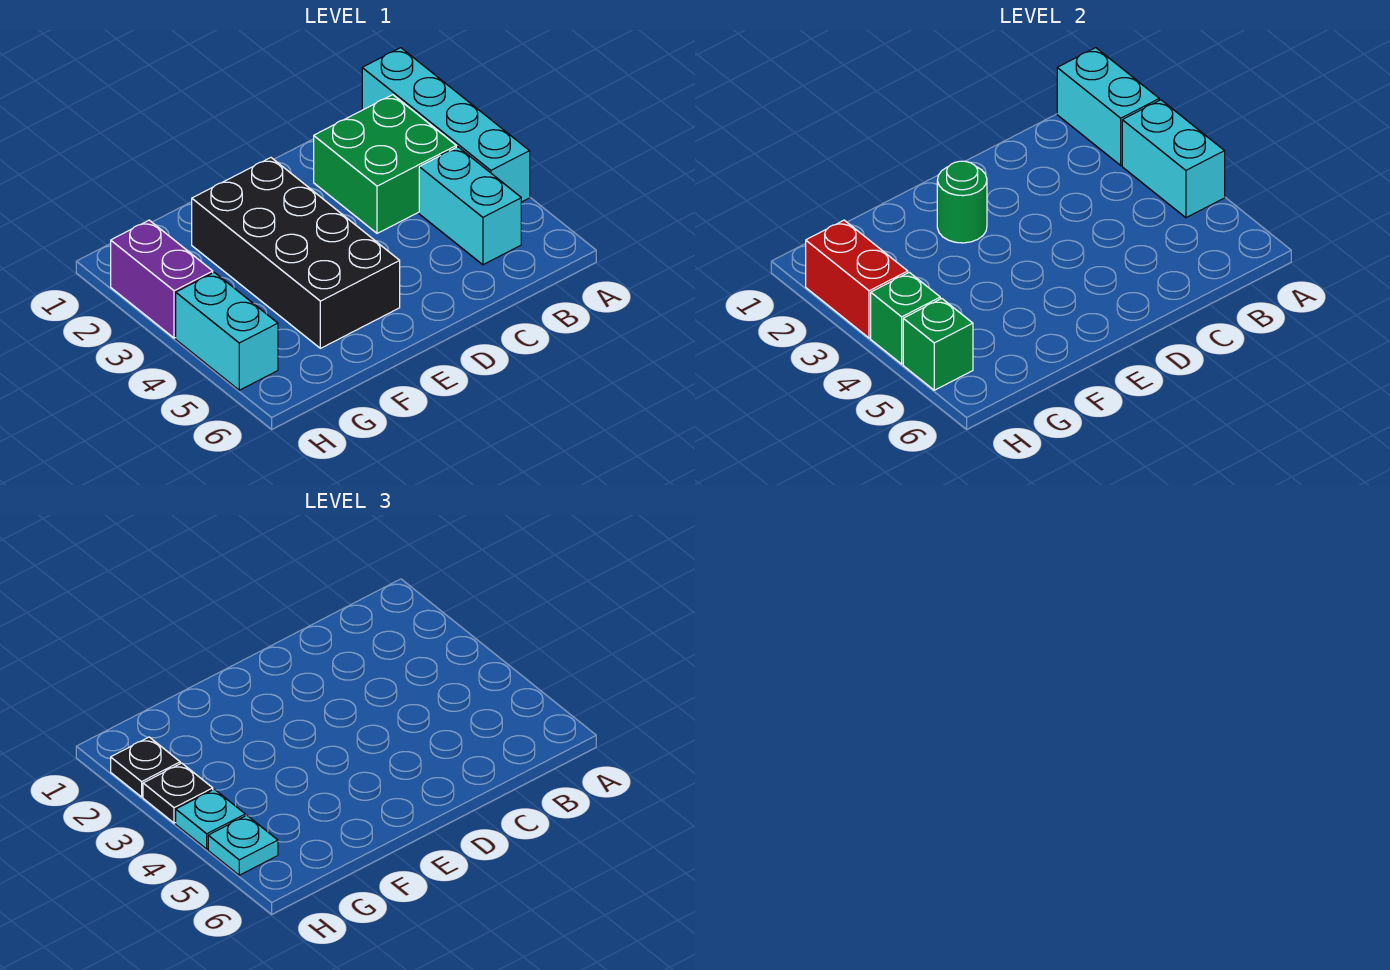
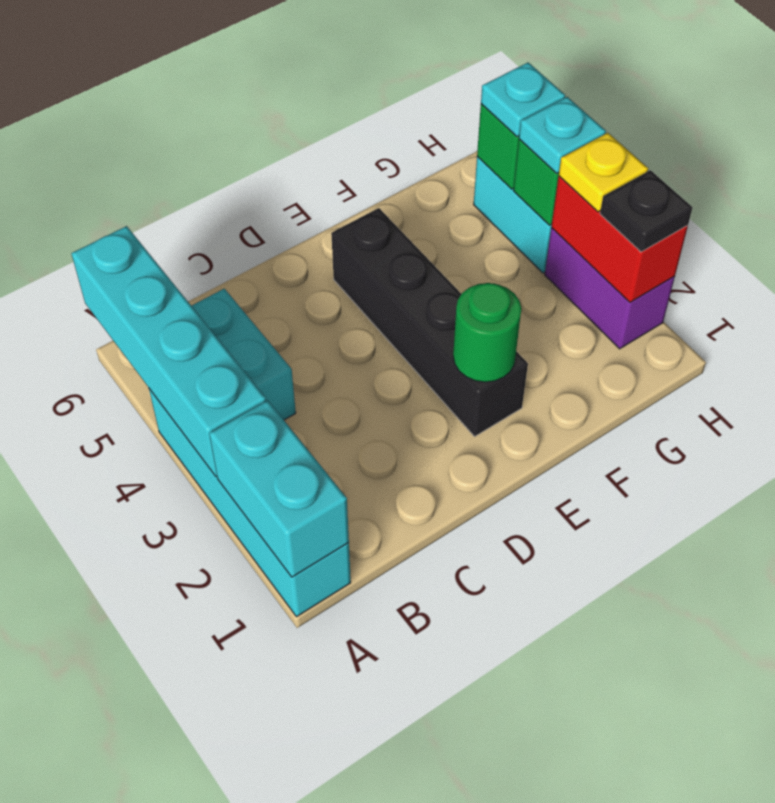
cyan 1x2 brick [1122,100,1225,218] -> cyan 1x4 brick [71,226,266,477]
green 2x2 brick [314,95,456,233] -> none
black 2x4 brick [192,158,400,348] -> black 1x4 brick [331,208,528,436]
black 1x1 plate [143,763,213,823] -> yellow 1x1 plate [559,133,648,212]

